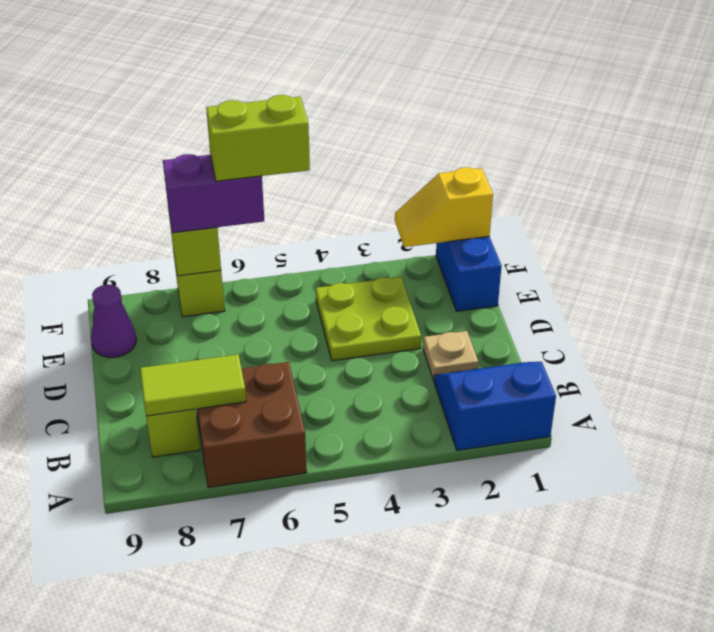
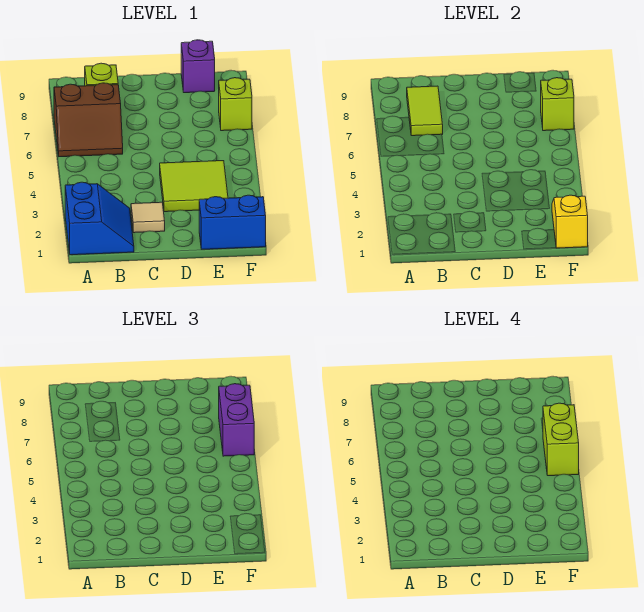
brown 2x2 brick [196,362,307,488] -> brown 2x2 slope [54,83,123,157]
tan 1x1 plate [423,331,478,380] -> tan 1x1 tile [131,202,165,233]
lime 2x2 plate [316,277,421,361] -> lime 2x2 tile [160,161,228,212]
purple 1x1 cone [91,285,136,357] -> purple 1x1 brick [181,40,215,93]

